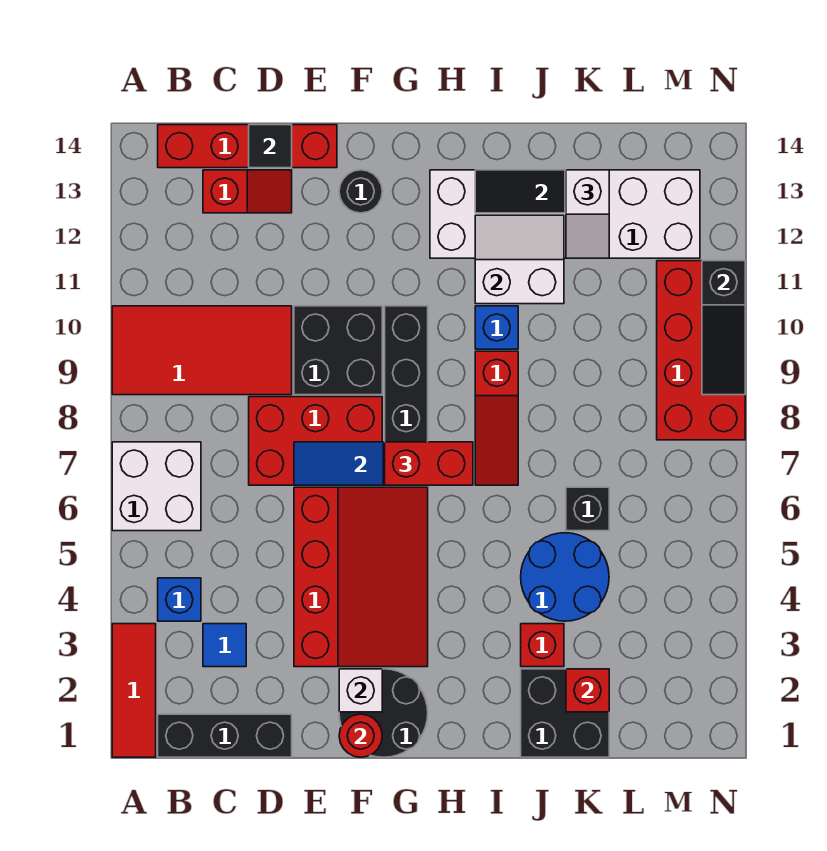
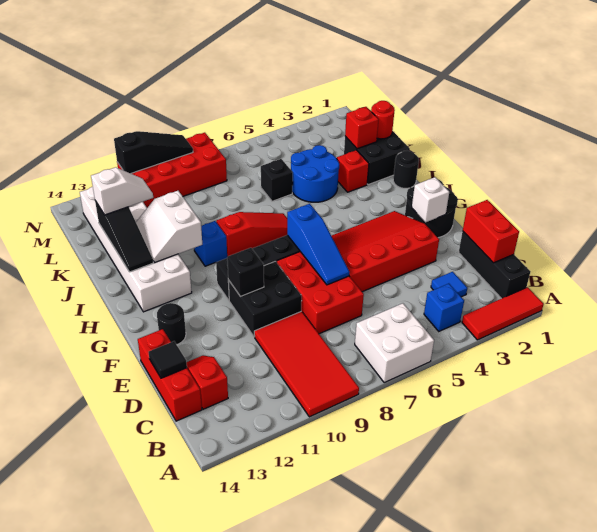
red 1x4 brick [158,125,337,168] -> red 1x3 brick [138,329,202,421]
red 1x1 round brick [339,714,382,757] -> red 1x1 round brick moved to [371,101,395,139]
none -> black 1x1 brick [227,248,264,297]
red 1x2 brick [385,442,473,485] -> red 1x2 brick moved to [463,200,519,263]
none -> black 1x1 round brick [393,150,419,188]

